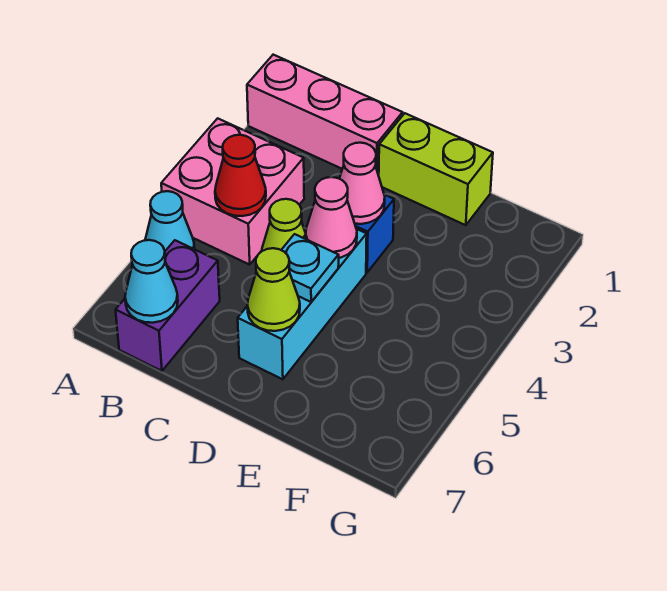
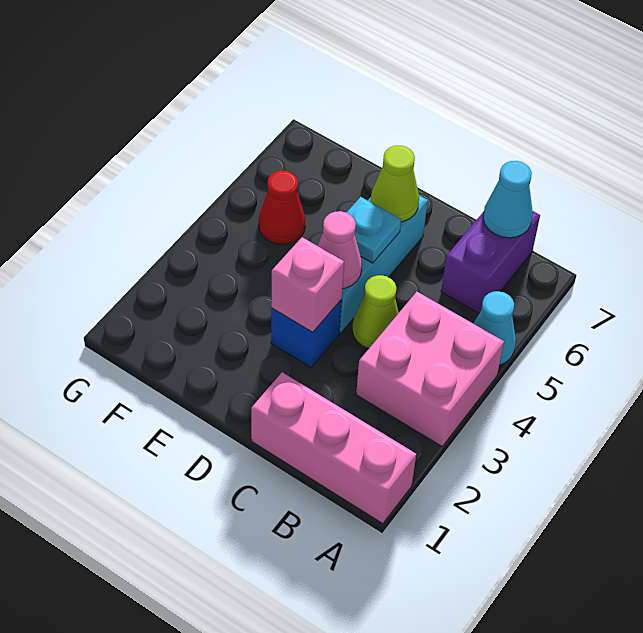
red 1x1 cone [215,135,266,216] -> red 1x1 cone moved to [259,171,306,245]
lime 1x2 brick [379,113,493,225] -> none
pink 1x1 cone [339,143,385,224] -> pink 1x1 brick [271,237,344,332]

